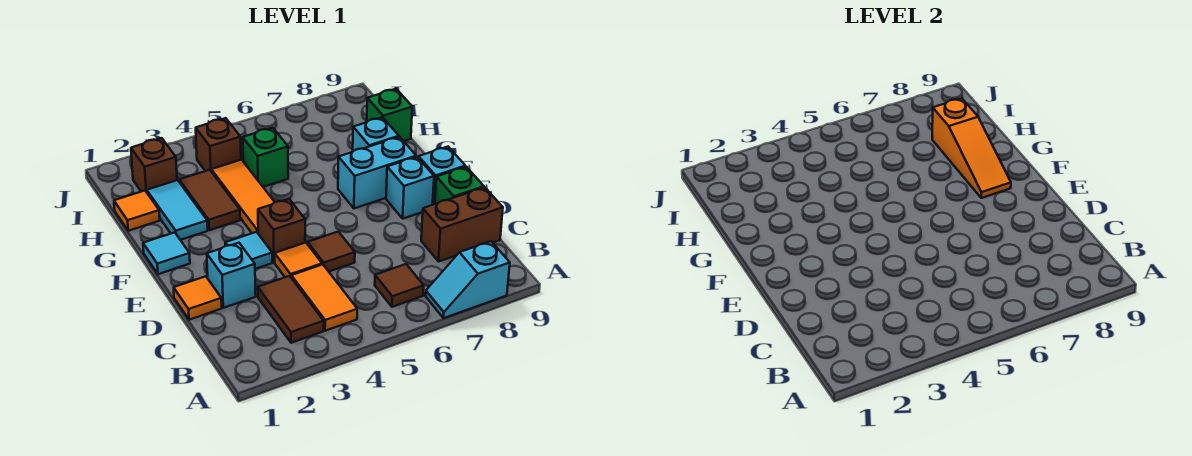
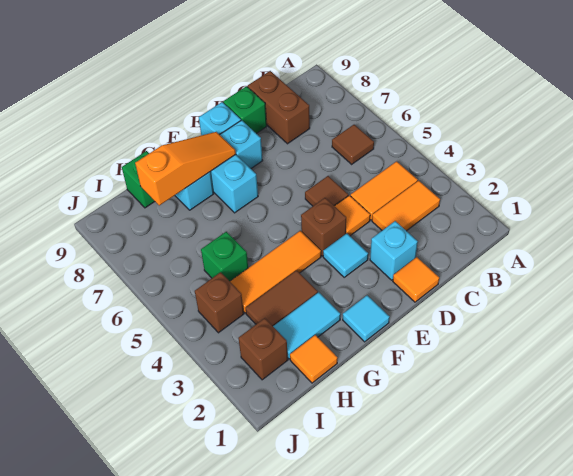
cyan 1x2 slope [426,241,510,318] -> none
brown 1x2 tile [258,276,324,343] -> orange 1x2 tile [372,181,440,231]

